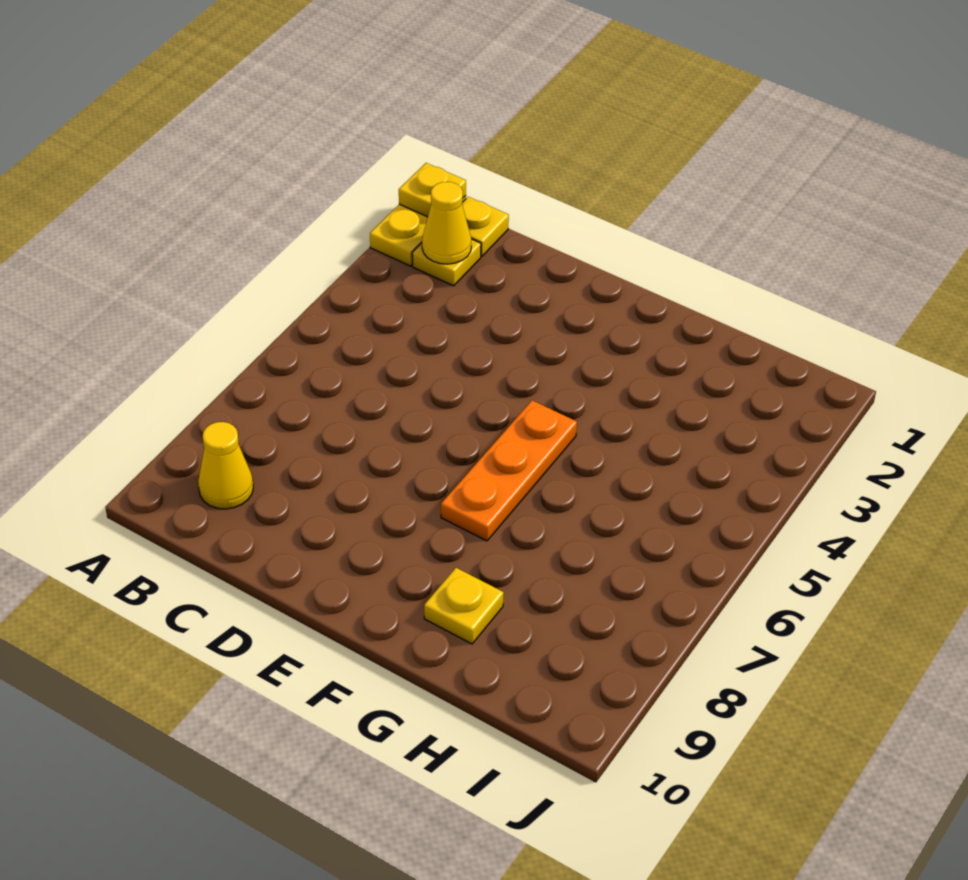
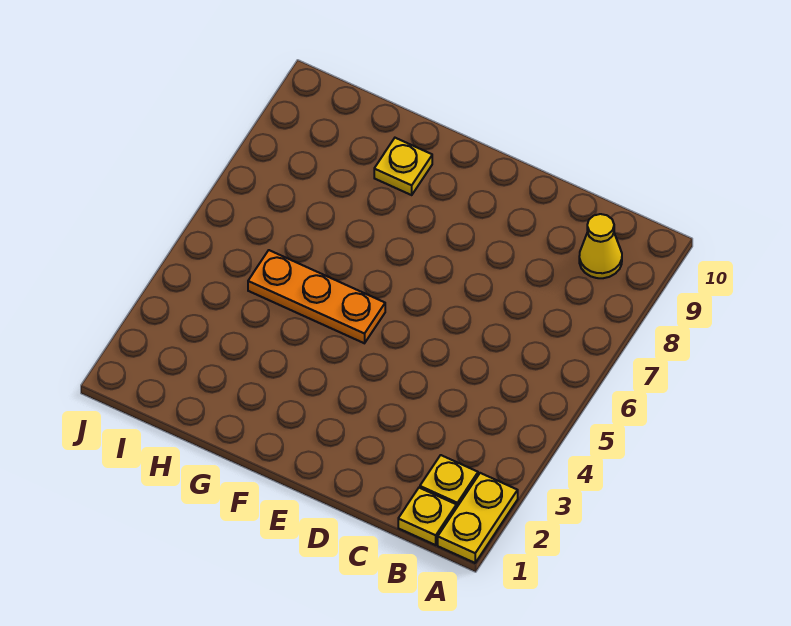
yellow 1x1 plate [399,163,466,217] -> none
yellow 1x1 cone [422,182,471,264] -> none
orange 1x3 plate [441,400,577,541] -> orange 1x3 plate turned to [248,250,385,343]

